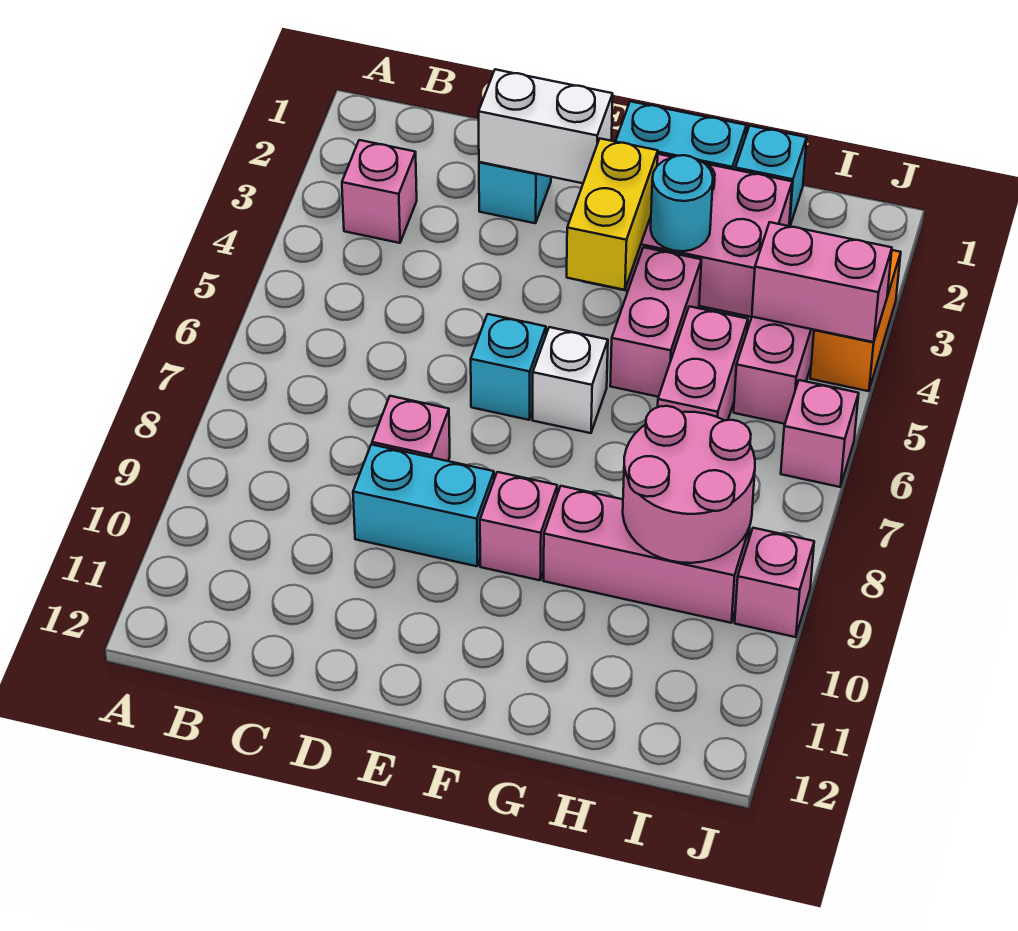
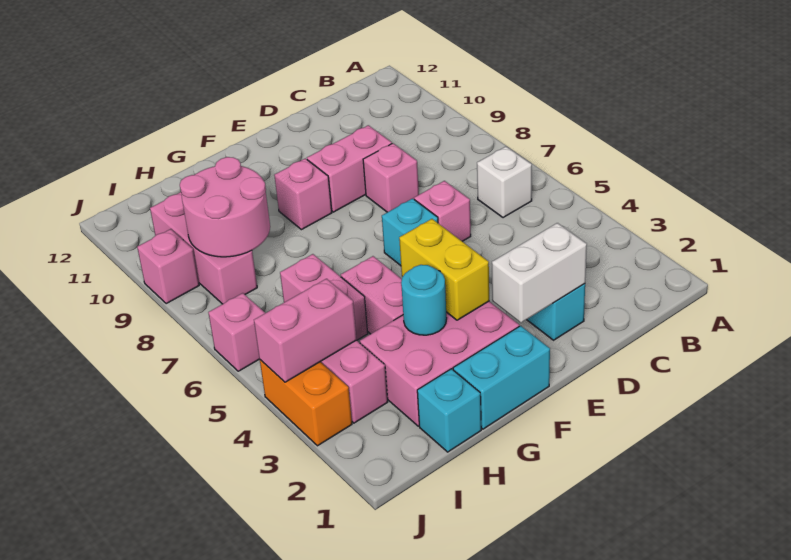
pink 1x1 brick [342,140,417,243] -> pink 1x1 brick moved to [414,181,471,241]
cyan 1x2 brick [353,444,494,566] -> pink 1x2 brick [307,125,392,212]
white 1x1 brick [533,327,608,433] -> white 1x1 brick moved to [477,147,532,218]
pink 1x3 brick [544,486,750,623] -> pink 1x3 brick turned to [150,192,257,304]

